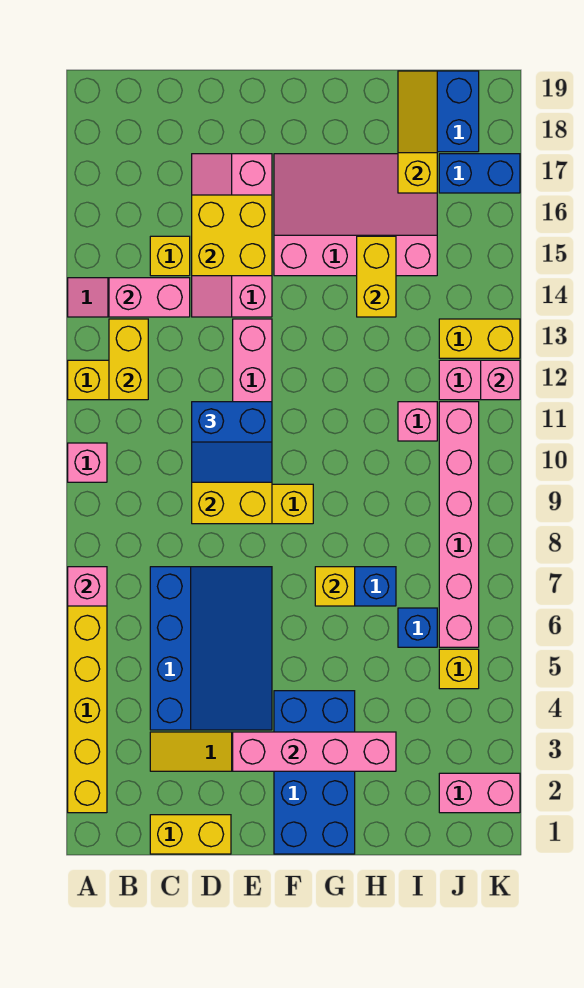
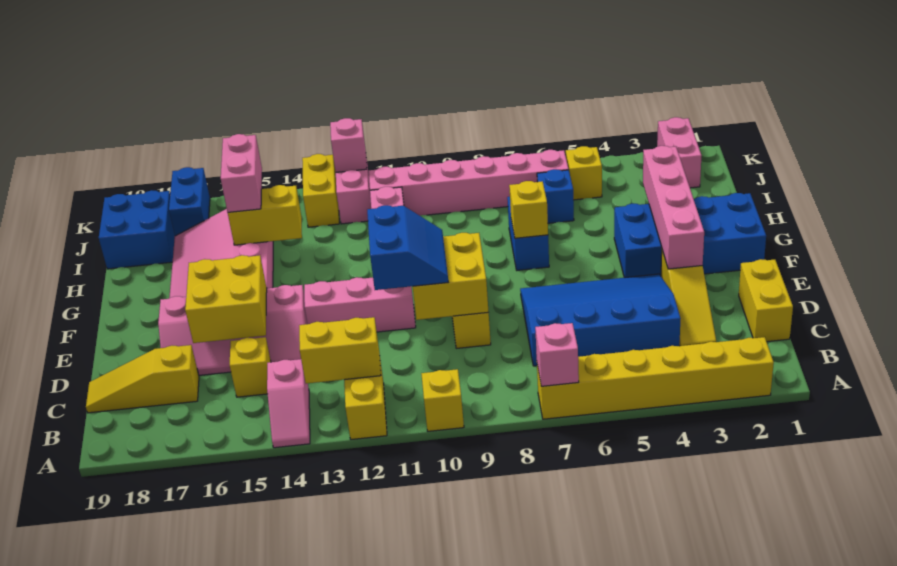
pink 1x1 brick [68,443,107,482] -> yellow 1x1 brick [421,369,464,431]
pink 1x2 brick [109,278,190,317] -> pink 1x2 brick moved to [221,134,262,212]
yellow 1x3 slope [398,71,437,193] -> yellow 1x3 slope moved to [86,345,199,413]

